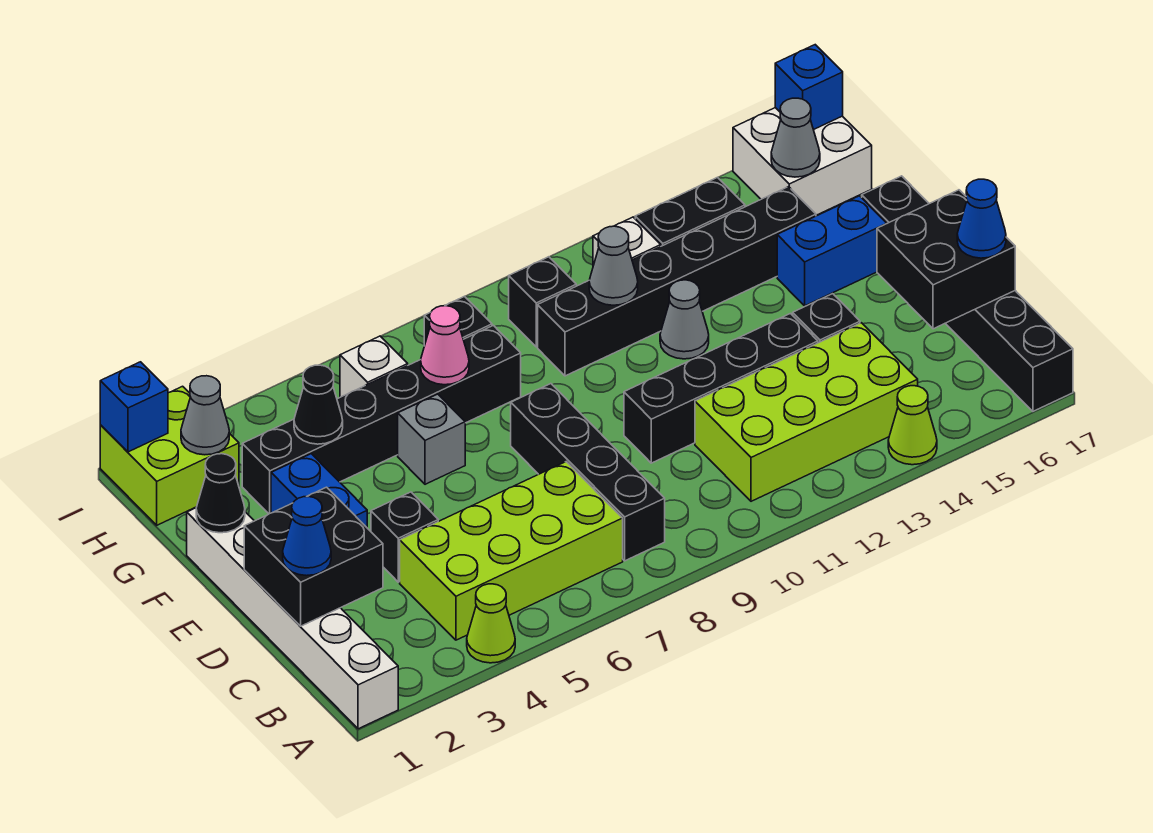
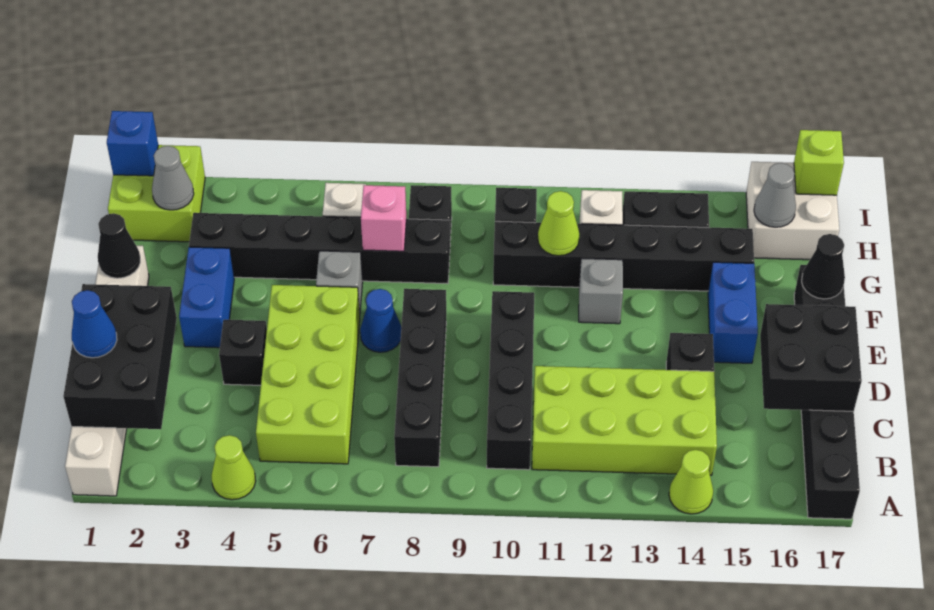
lime 2x4 brick [400,462,623,640] -> lime 2x4 brick turned to [256,285,360,464]
black 2x2 brick [244,487,383,626] -> black 2x3 brick [63,284,177,429]
blue 1x1 cone [957,179,1006,258] -> blue 1x1 cone moved to [360,289,401,352]
black 1x4 brick [624,314,818,463] -> black 1x4 brick turned to [487,291,534,470]
grey 1x1 cone [660,280,709,359] -> grey 1x1 brick [579,258,623,324]
blue 1x2 brick [777,196,887,306] -> blue 1x2 brick turned to [708,262,758,363]
black 1x1 cone [294,365,343,444] -> black 1x1 cone moved to [802,234,845,299]
pink 1x1 cone [421,306,469,385] -> pink 1x1 brick [361,185,406,251]
grey 1x1 cone [589,226,638,305] -> lime 1x1 cone [538,191,580,256]
blue 1x1 brick [775,45,843,130] -> lime 1x1 brick [794,130,844,195]

